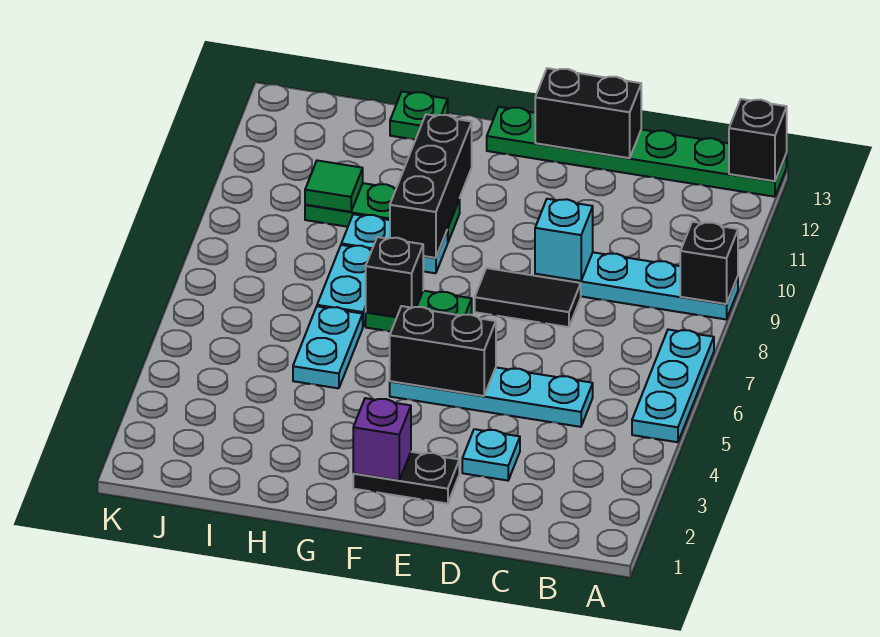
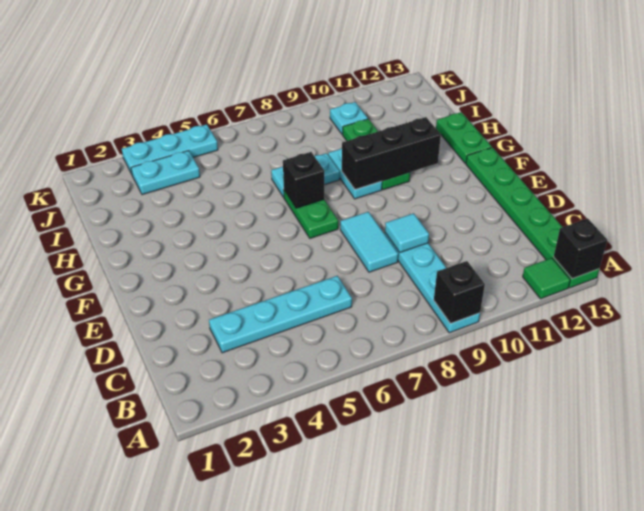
cyan 1x3 plate [632,330,714,442] -> cyan 1x3 plate moved to [122,124,218,174]
cyan 1x4 plate [390,367,593,427] -> cyan 1x4 plate turned to [209,276,352,353]
cyan 1x1 plate [462,429,520,481] -> cyan 1x1 plate moved to [330,102,368,134]
black 1x2 tile [475,268,581,327] -> cyan 1x2 tile [340,212,398,272]
cyan 1x1 brick [535,199,593,281] -> cyan 1x1 tile [385,213,429,252]
black 1x2 brick [535,68,641,158] -> none
black 1x2 plate [353,452,459,504] -> none
black 1x2 brick [390,306,496,396] -> none
purple 1x1 brick [353,398,411,480] -> none
cyan 1x2 plate [293,306,363,388] -> cyan 1x2 plate moved to [131,151,200,195]
green 1x1 plate [390,92,448,140] -> green 1x2 plate [436,112,492,163]
green 1x1 tile [305,161,363,212] -> green 1x1 tile moved to [523,258,570,299]

